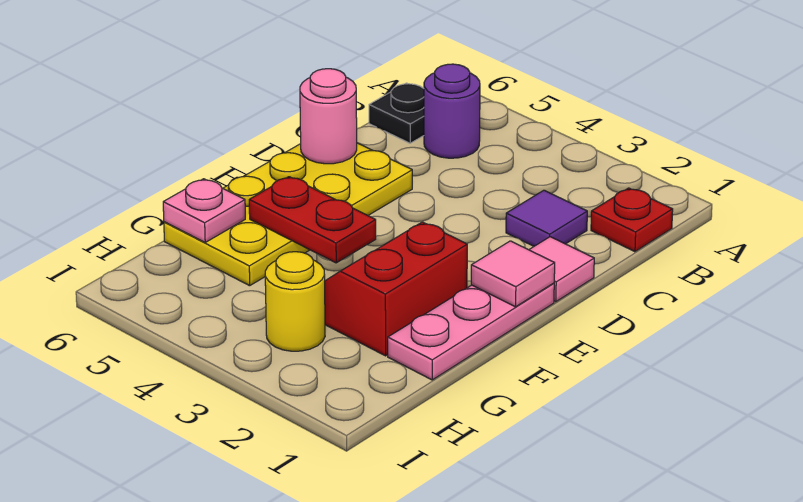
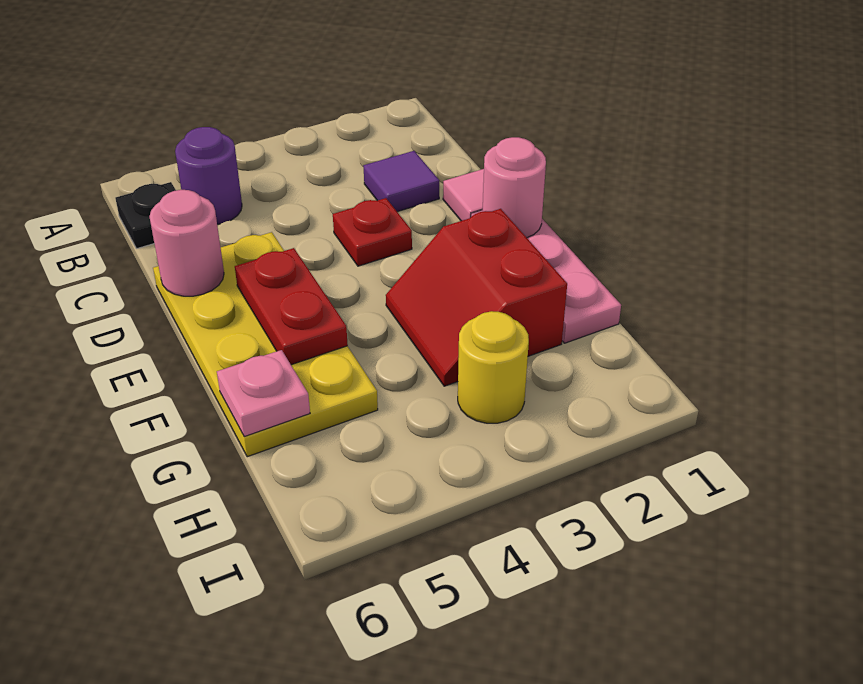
red 1x1 plate [591,188,673,252] -> red 1x1 plate moved to [333,198,412,266]
pink 1x1 tile [471,241,555,307] -> pink 1x1 round brick [483,137,546,238]
red 1x2 plate [249,177,376,263] -> red 1x2 plate turned to [235,248,348,365]

